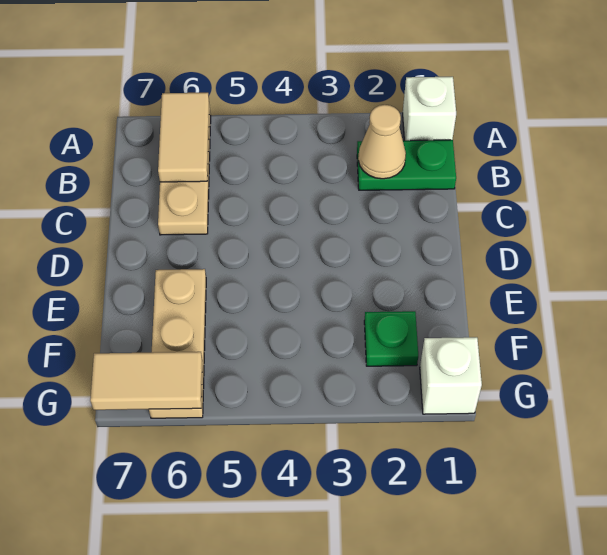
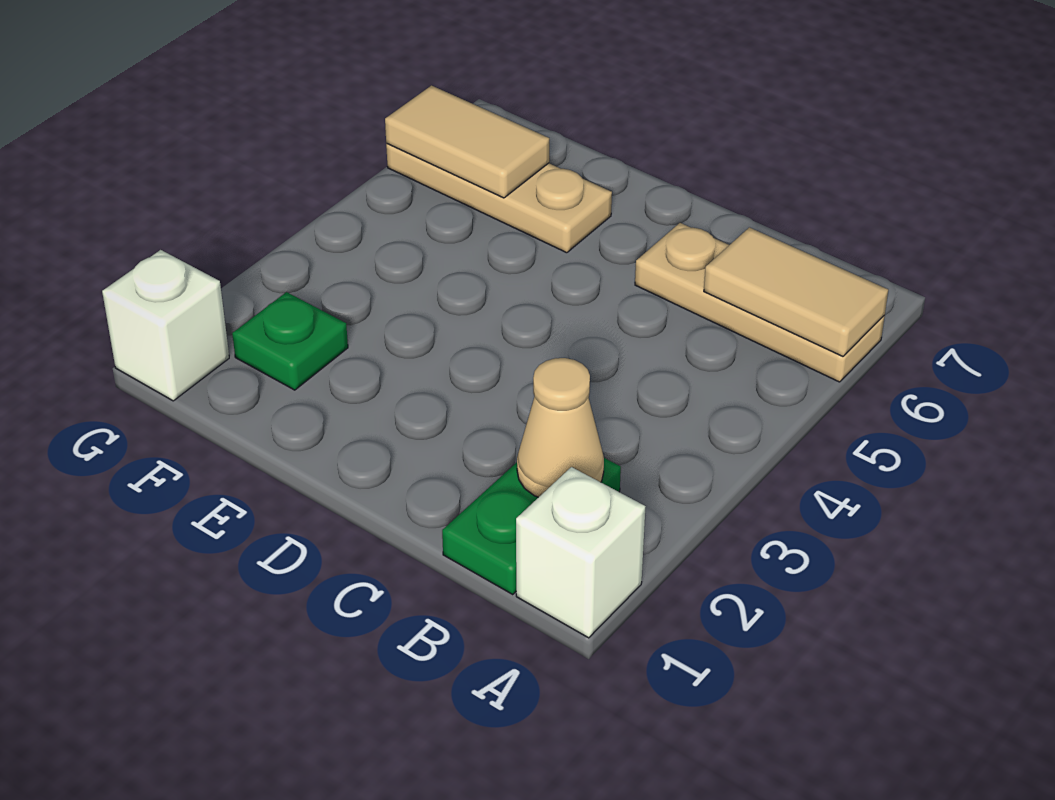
tan 1x2 tile [90,352,202,410] -> tan 1x2 tile turned to [385,86,549,198]

